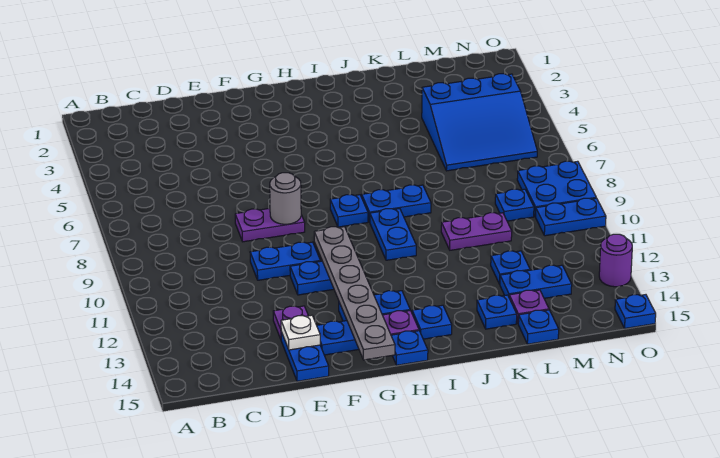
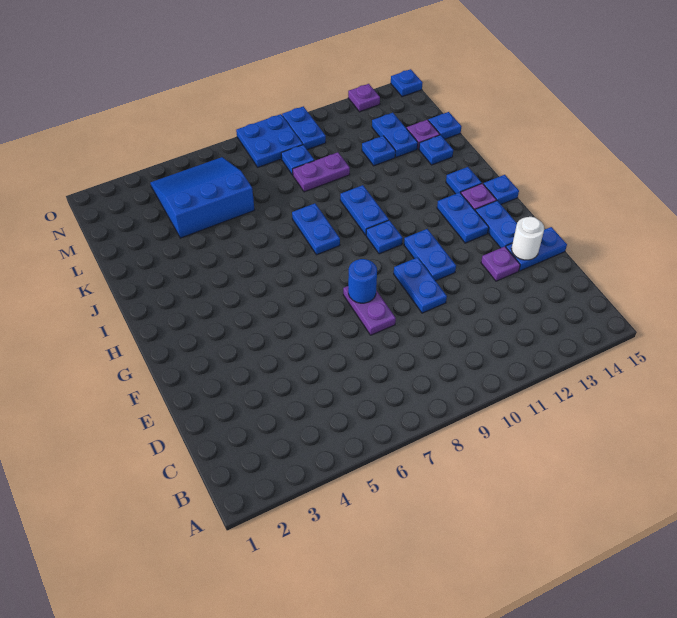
white 1x1 plate [281,315,320,350] -> white 1x1 round brick [512,217,544,260]
grey 1x1 round brick [270,173,301,224] -> blue 1x1 round brick [348,259,377,303]
grey 1x6 plate [314,227,395,360] -> none
blue 1x1 plate [330,195,368,227] -> blue 1x1 plate moved to [366,220,403,254]
blue 1x2 plate [370,209,416,260] -> blue 1x2 plate turned to [340,185,389,235]
purple 1x2 plate [441,213,512,250] -> purple 1x2 plate turned to [293,152,350,192]
blue 3x3 slope [422,74,537,171] -> blue 3x3 slope turned to [150,157,255,238]
purple 1x1 round brick [599,234,632,287] -> purple 1x1 plate [348,84,380,112]

